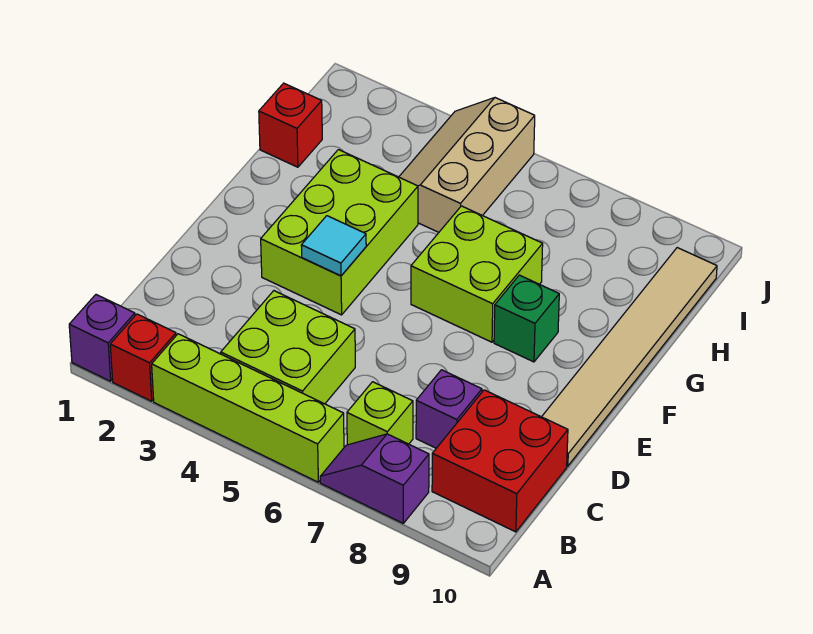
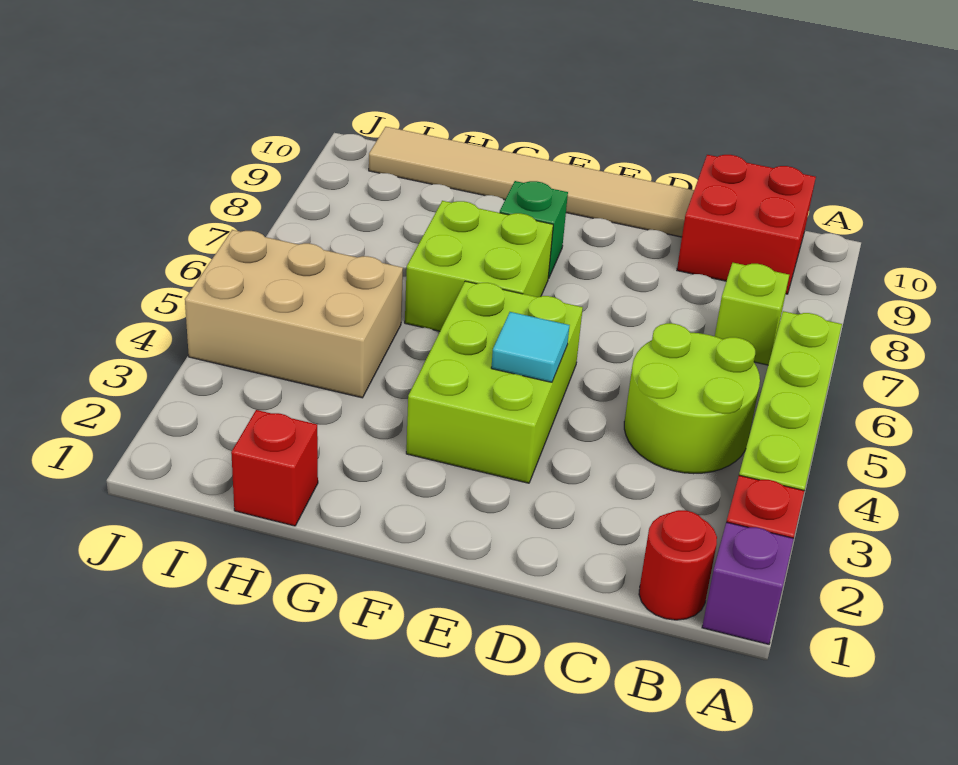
purple 1x2 slope [320,434,429,523] -> none
none -> red 1x1 round brick [639,510,717,620]
lime 2x2 brick [221,291,355,404] -> lime 2x2 round brick [624,323,760,474]
purple 1x1 brick [416,370,482,448] -> none
lime 2x3 brick [261,150,418,315] -> lime 2x3 brick turned to [406,281,583,483]
tan 2x3 slope [399,98,535,232] -> tan 2x3 brick [185,230,403,398]

